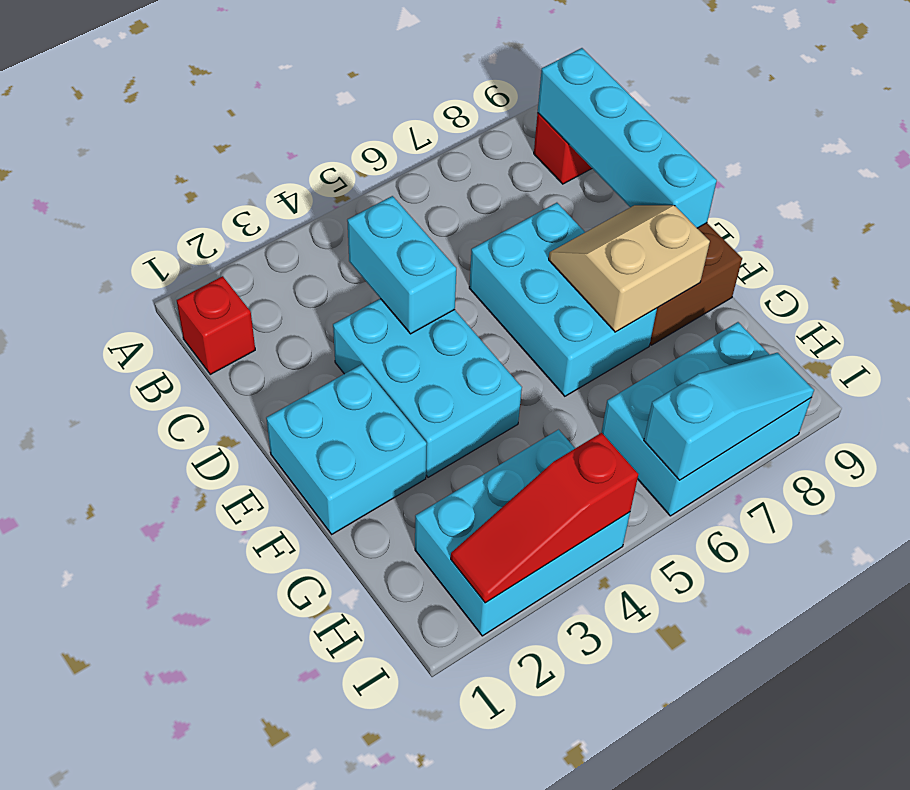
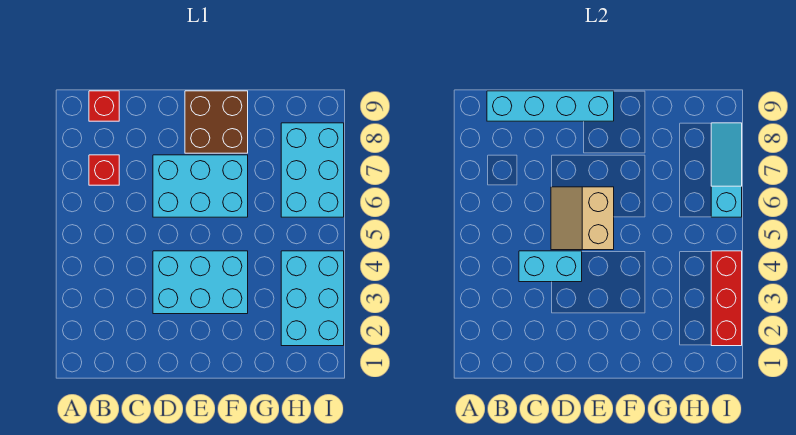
red 1x1 brick [177,276,255,374] -> red 1x1 brick moved to [89,155,119,185]
cyan 2x2 brick [266,364,427,534] -> none
tan 2x2 slope [549,205,710,332] -> tan 2x2 slope moved to [551,187,614,250]
red 1x3 slope [451,433,638,603] -> red 1x3 brick [711,251,742,346]

